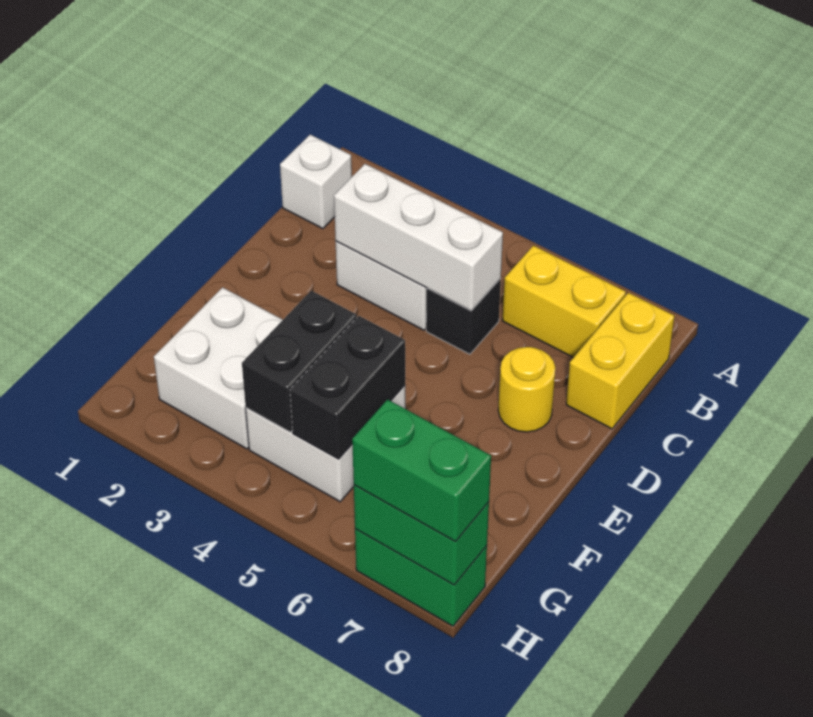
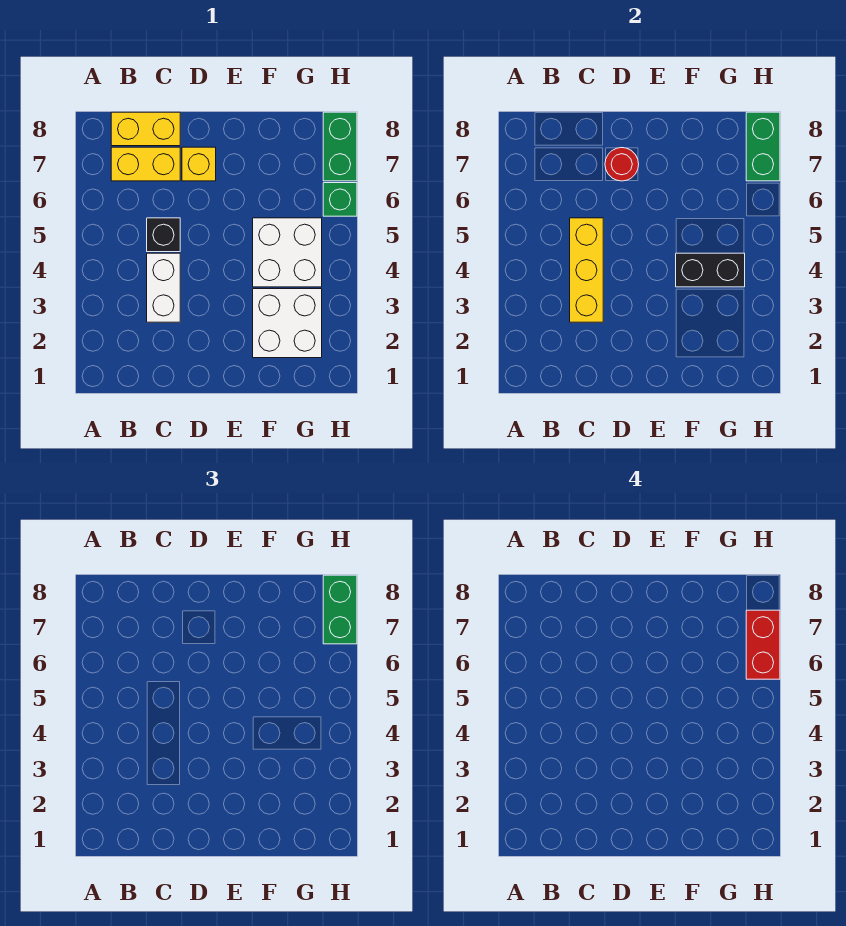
white 1x1 brick [280,135,352,229] -> none
yellow 1x2 brick [502,246,626,358] -> yellow 1x2 brick turned to [111,147,180,181]
white 1x3 brick [334,164,503,311] -> yellow 1x3 brick [570,218,603,322]
yellow 1x1 round brick [498,347,555,432] -> yellow 1x1 brick [182,147,216,181]
none -> red 1x1 round brick [605,148,639,181]
black 1x2 brick [290,316,405,459] -> none
none -> green 1x1 brick [323,183,357,216]
none -> red 1x2 brick [746,610,780,679]

